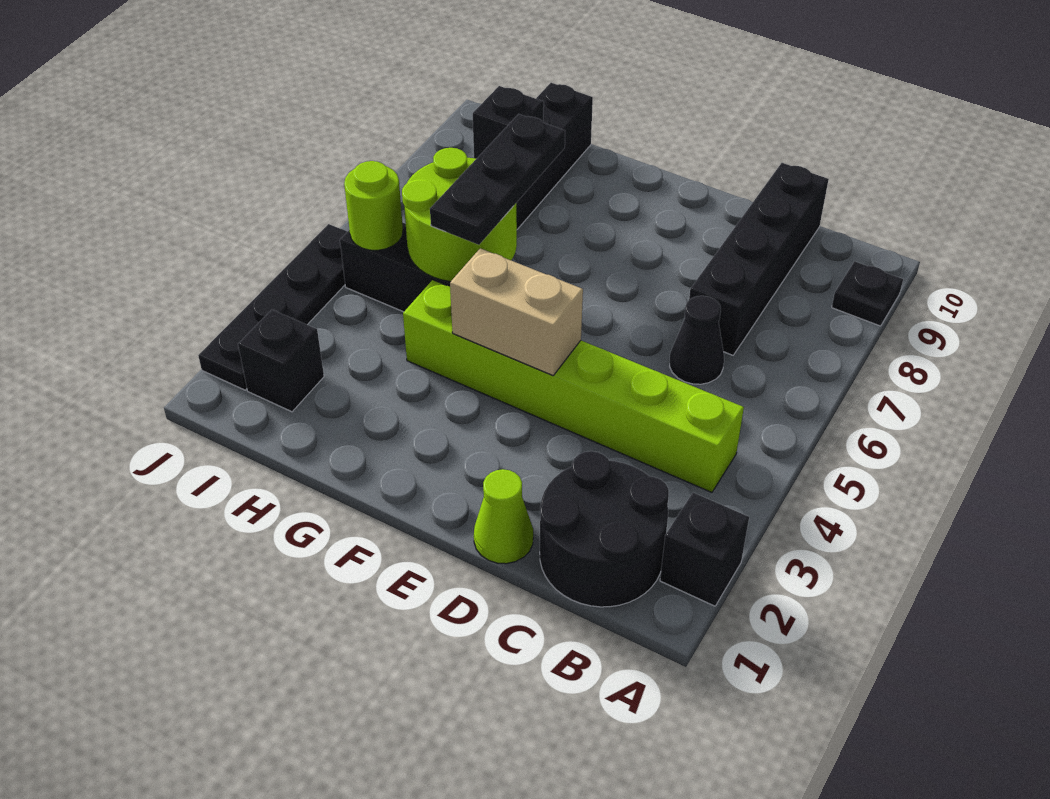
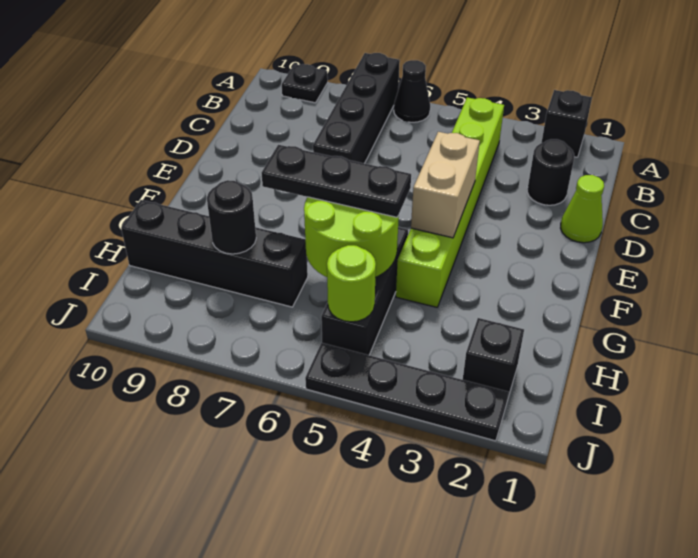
black 2x2 round brick [540,451,669,607] -> black 1x1 round brick [527,139,574,205]
black 1x1 cone [670,296,724,384] -> black 1x1 cone moved to [394,60,430,122]
black 1x4 brick [689,163,829,355] -> black 1x4 brick turned to [313,53,400,163]
black 1x1 brick [473,86,544,159] -> black 1x1 round brick [207,180,256,254]

